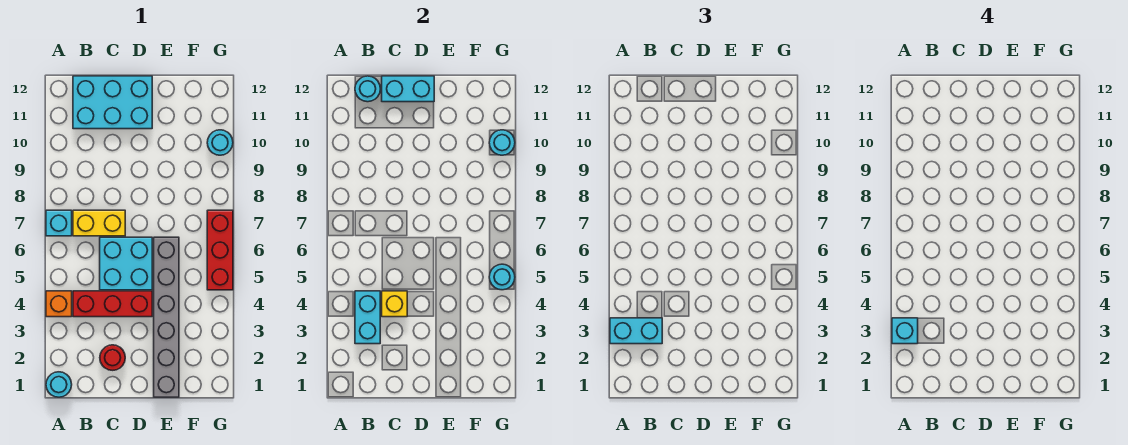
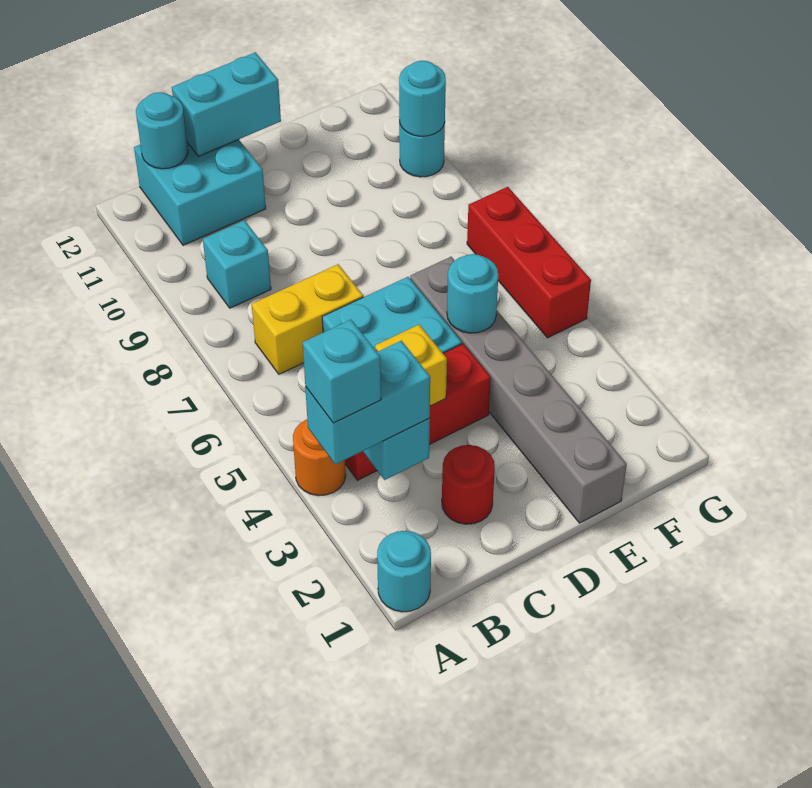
orange 1x1 brick [46,291,72,317] -> orange 1x1 round brick [293,419,346,496]
cyan 1x1 brick [46,210,72,236] -> cyan 1x1 brick moved to [203,220,271,308]
cyan 2x3 brick [73,76,152,129] -> cyan 2x2 brick [134,139,266,245]
cyan 1x1 round brick [489,264,515,290] -> cyan 1x1 round brick moved to [447,254,498,333]

